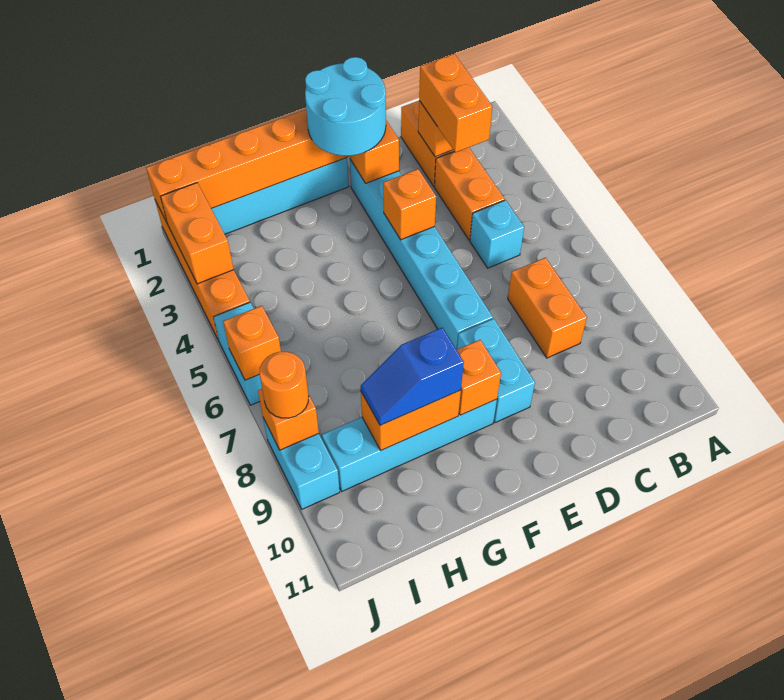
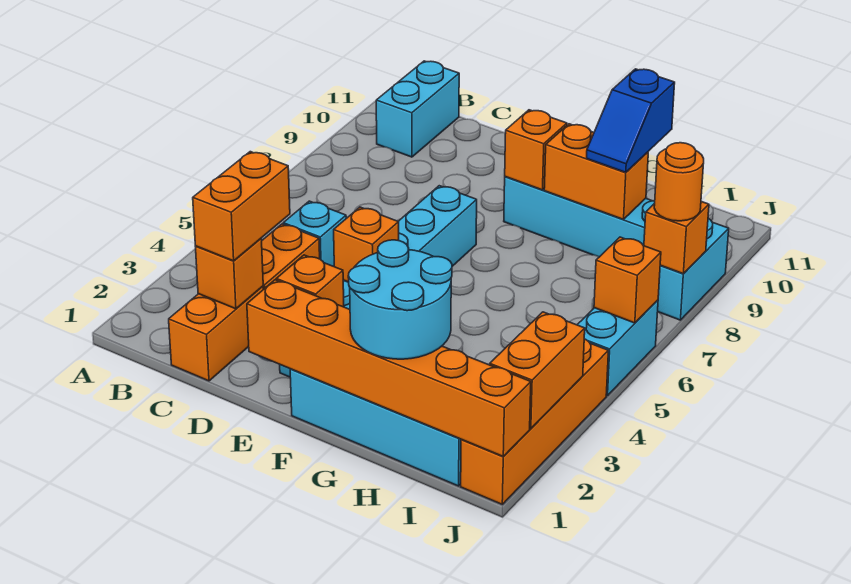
orange 1x2 brick [508,258,587,358] -> none
cyan 2x2 round brick [305,57,386,156] -> cyan 2x2 round brick moved to [348,240,452,359]
cyan 1x2 brick [457,319,535,423] -> cyan 1x2 brick moved to [376,61,459,157]
blue 1x2 slope [361,328,464,425] -> blue 1x2 slope turned to [587,69,675,172]

